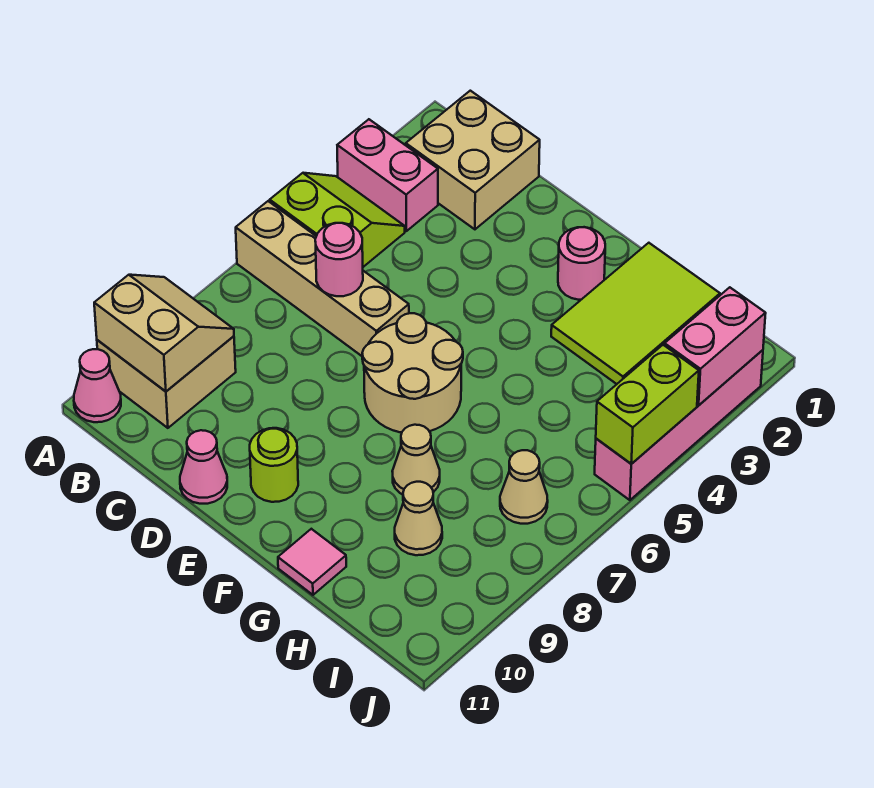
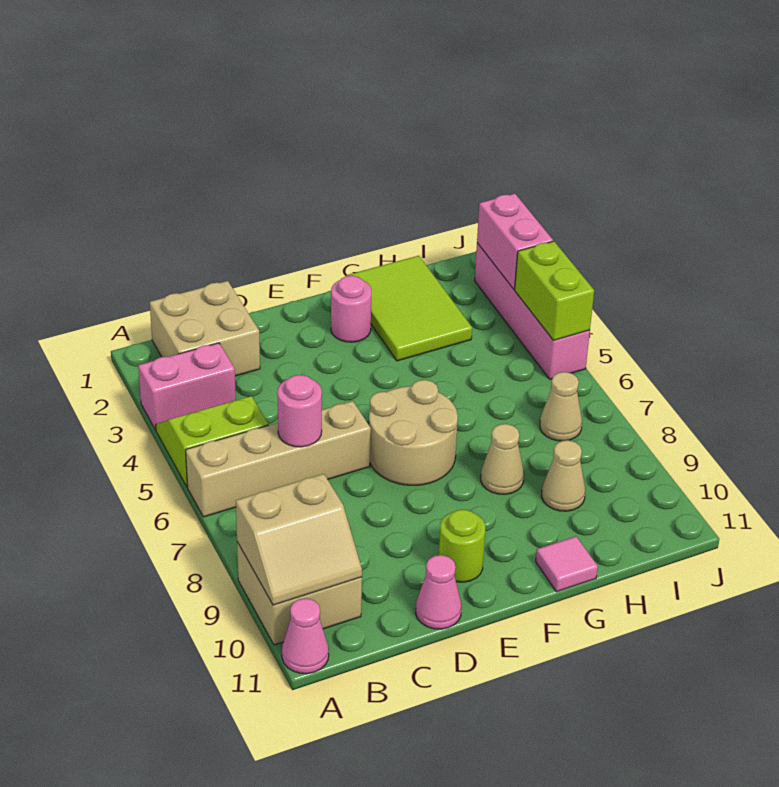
tan 2x2 slope [94,275,234,392] -> tan 2x2 slope turned to [236,474,362,605]

